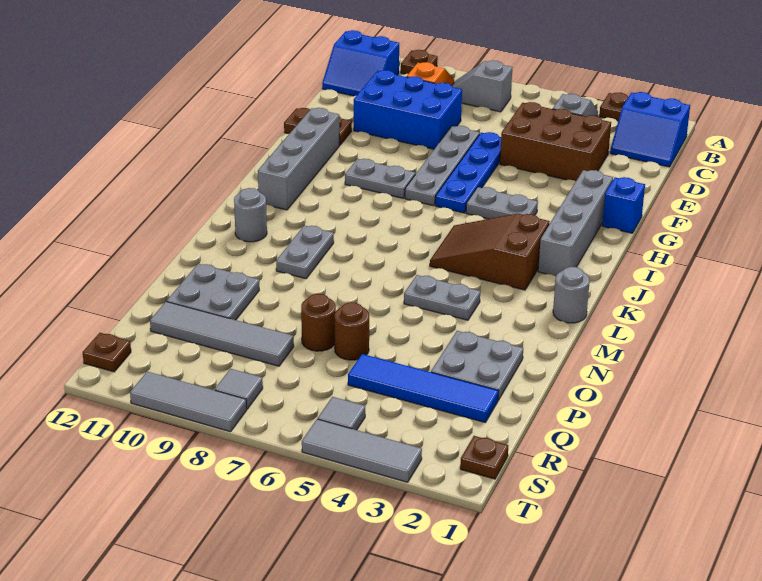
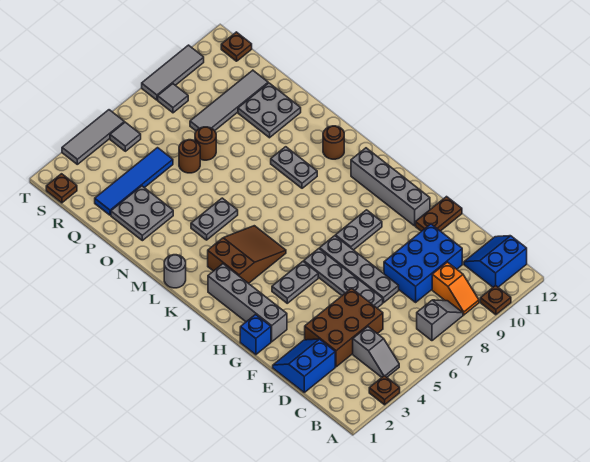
blue 2x2 slope [610,92,690,167] -> blue 2x2 slope moved to [273,339,335,392]
blue 1x4 plate [435,132,501,213] -> grey 1x4 plate [304,249,383,308]
grey 1x1 round brick [234,188,267,242] -> brown 1x1 round brick [323,126,344,159]

